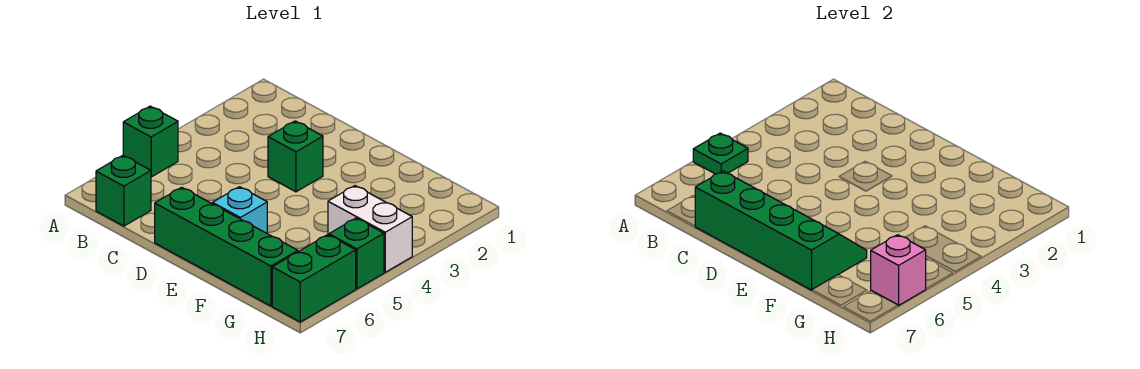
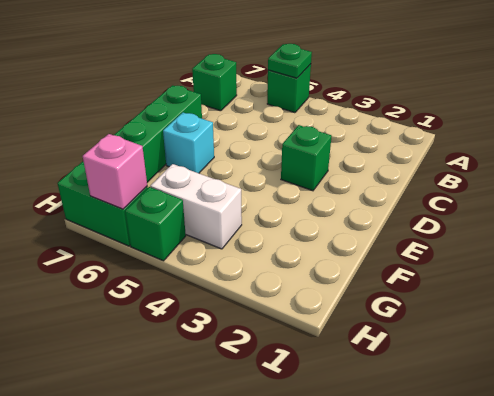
green 2x4 slope [695,171,867,290] -> none
white 1x2 brick [328,186,412,272] -> white 1x2 brick turned to [150,164,242,249]

